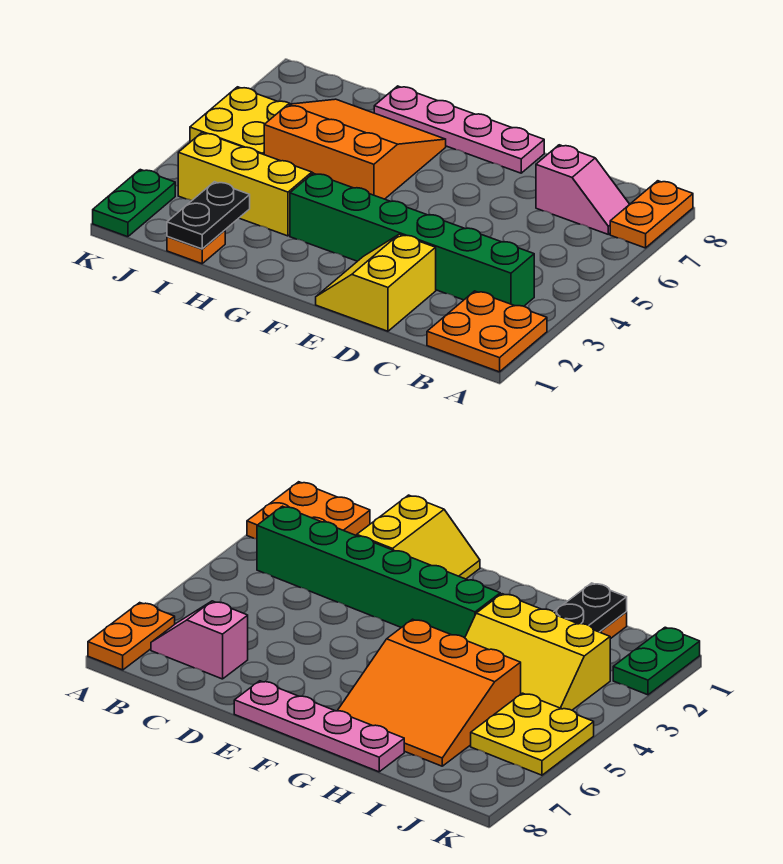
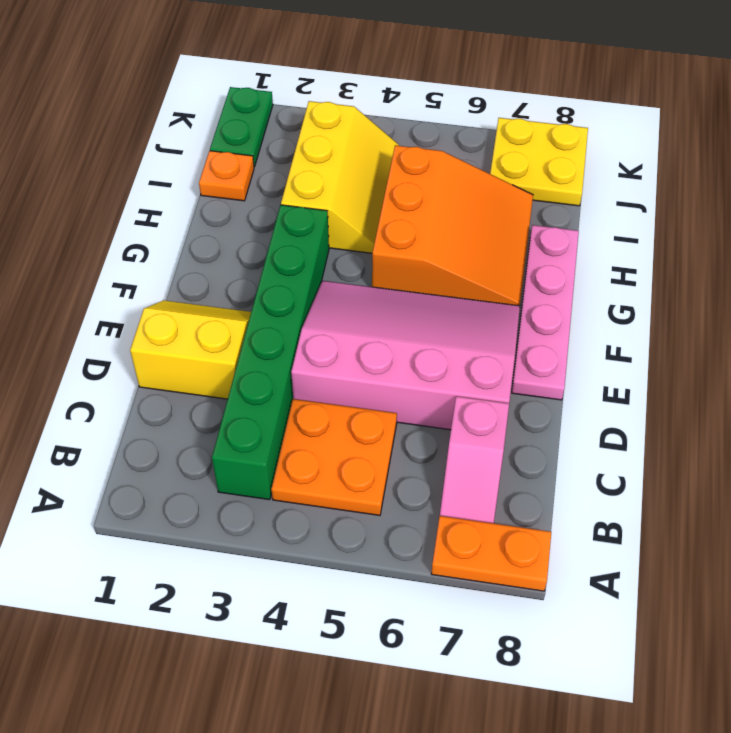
orange 2x2 plate [427,291,547,372] -> orange 2x2 plate moved to [271,399,397,515]
none -> pink 3x4 slope [291,281,520,430]
black 1x2 plate [167,182,250,249] -> none
yellow 2x2 plate [190,87,290,155] -> yellow 2x2 plate moved to [490,118,588,206]
green 1x2 plate [93,170,175,237] -> green 1x2 plate turned to [210,87,273,167]

